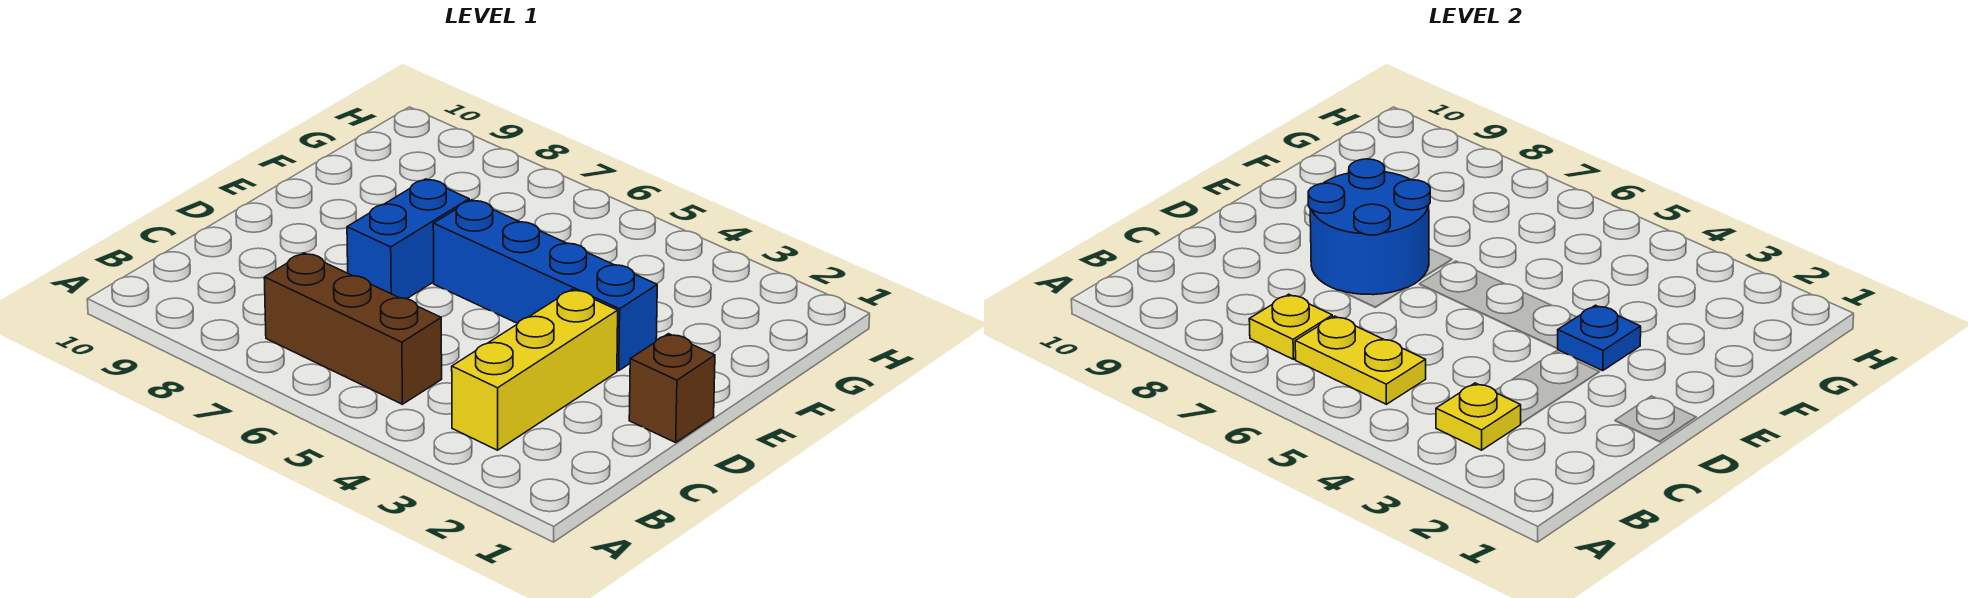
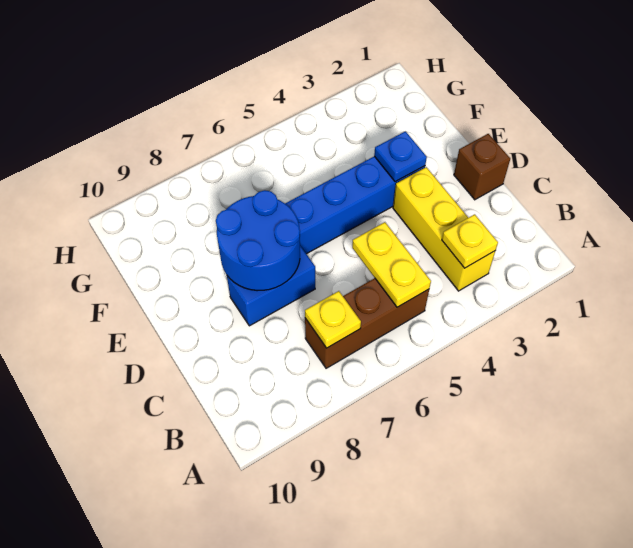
yellow 1x2 plate [1295,316,1426,404] -> yellow 1x2 plate turned to [352,222,431,307]
blue 1x2 brick [347,179,469,299] -> blue 1x2 brick turned to [227,246,315,326]

